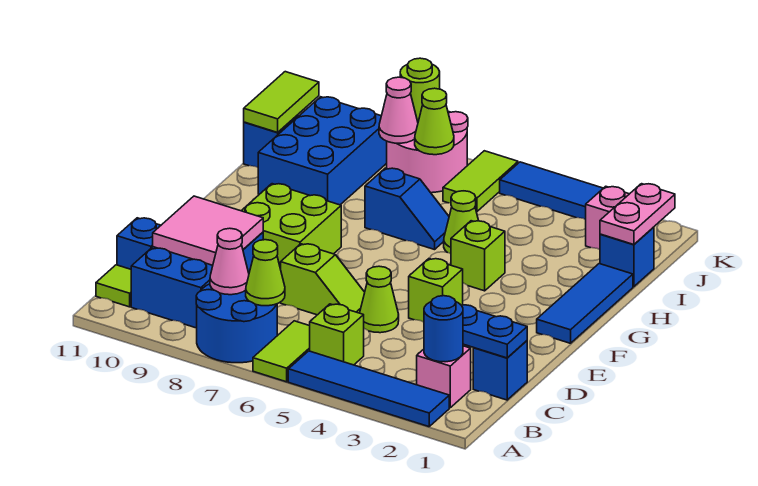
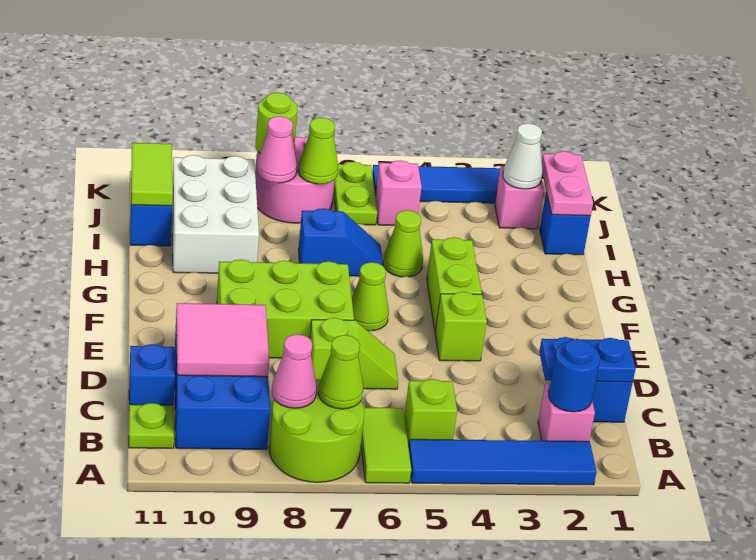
blue 2x2 round brick [196,284,277,363] -> lime 2x2 round brick [269,379,364,482]
lime 1x1 tile [96,265,131,307] -> lime 1x1 plate [129,403,174,448]
lime 1x1 cone [360,266,399,333] -> lime 1x1 cone moved to [352,262,389,331]
lime 2x2 brick [242,184,341,269] -> lime 2x3 brick [217,260,354,358]
blue 1x3 tile [537,264,633,343] -> none
lime 1x1 brick [451,221,505,291] -> lime 1x2 brick [427,237,482,331]
blue 2x3 brick [258,97,387,205] -> white 2x3 brick [172,155,259,273]
none -> white 1x1 cone [503,123,543,189]
none -> pink 1x1 brick [375,160,422,225]
lime 1x2 tile [443,151,518,212] -> lime 1x2 plate [334,162,377,225]

